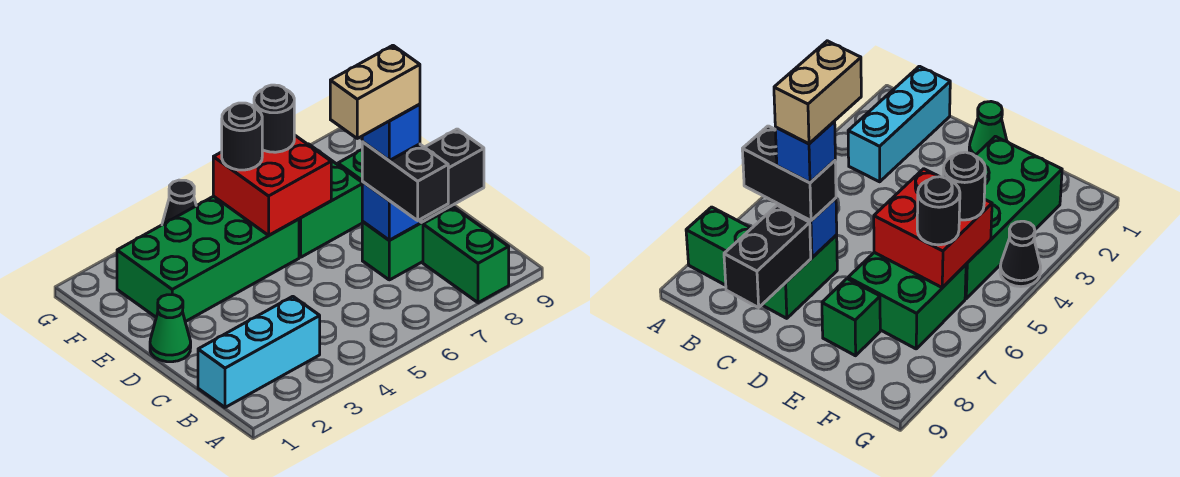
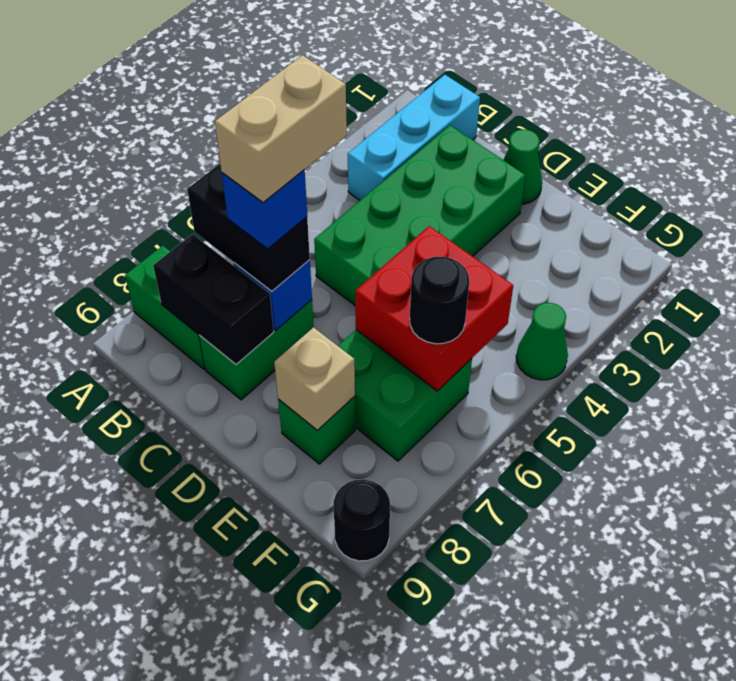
black 1x2 brick [420,129,484,222] -> black 1x2 brick turned to [153,234,274,364]
green 2x4 brick [117,196,299,322] -> green 2x4 brick moved to [314,125,526,305]
none -> tan 1x1 brick [274,327,355,430]
black 1x1 round brick [222,103,262,170] -> black 1x1 round brick moved to [333,479,390,561]
black 1x1 cone [162,180,196,225] -> green 1x1 cone [516,303,568,380]

